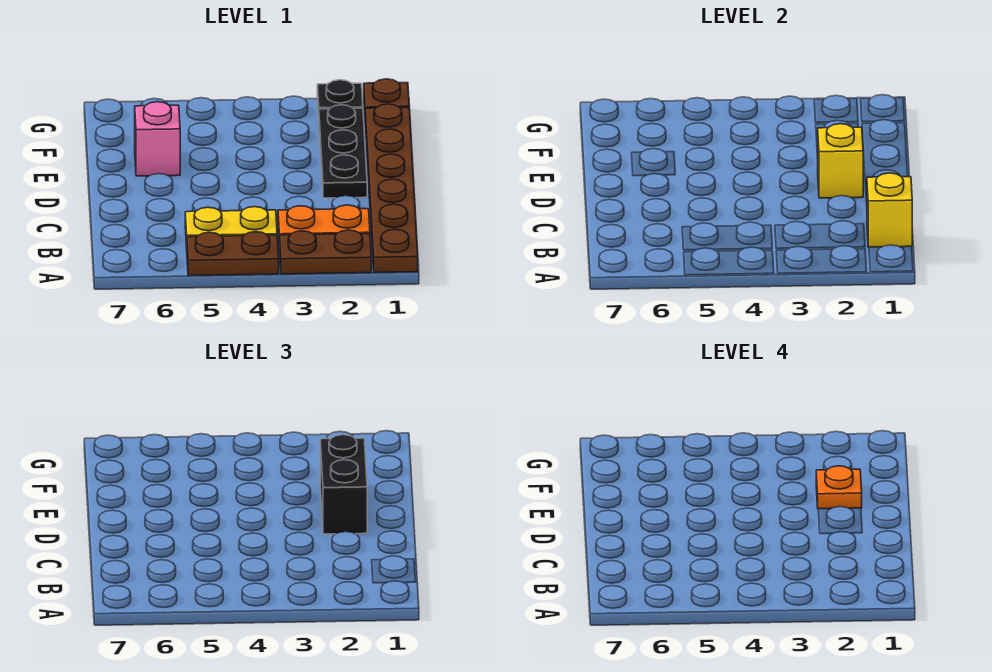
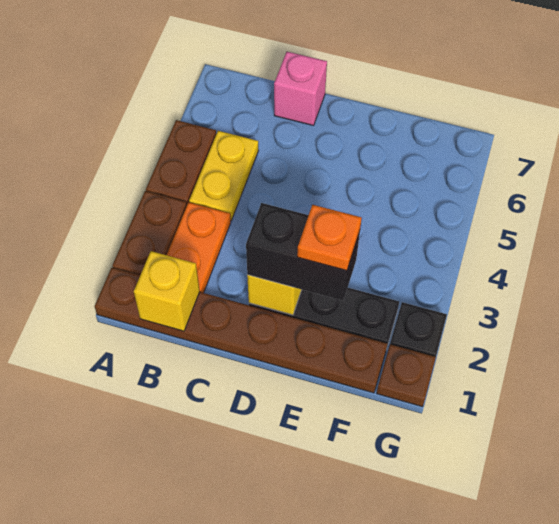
pink 1x1 brick [135,102,180,176] -> pink 1x1 brick moved to [274,52,327,126]

